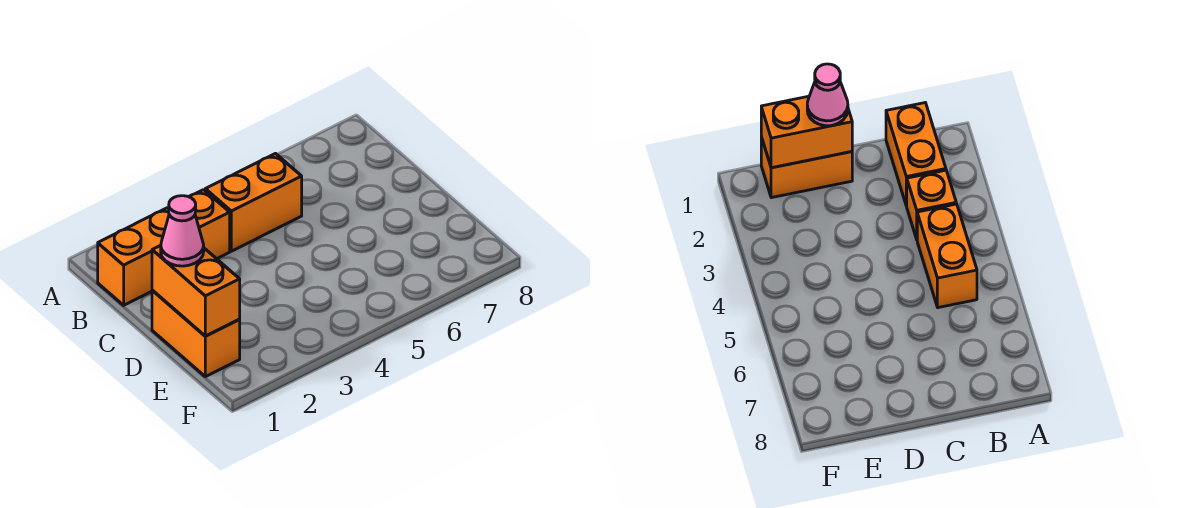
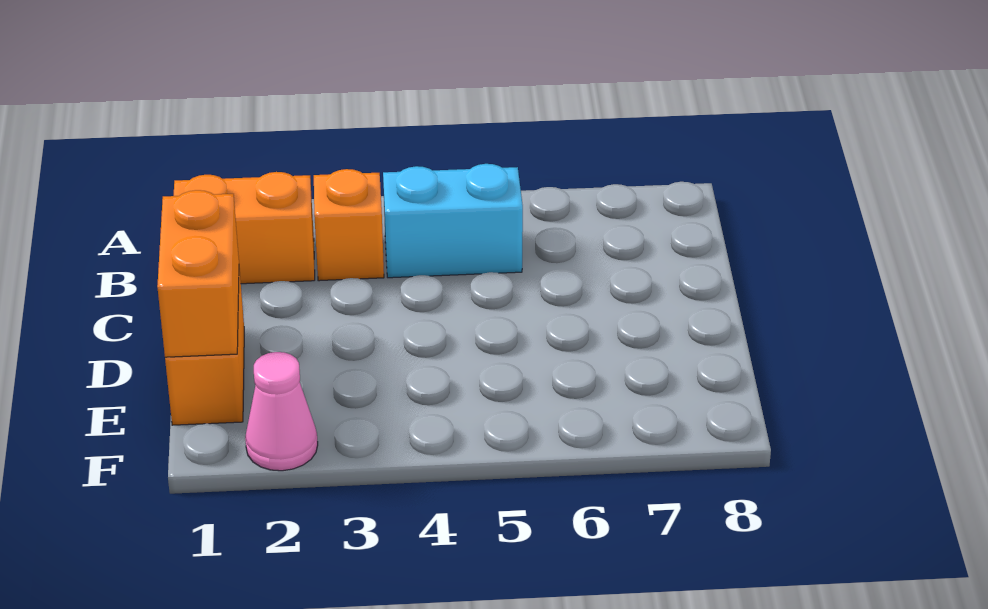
orange 1x2 brick [205,154,302,251] -> cyan 1x2 brick [383,164,523,278]
pink 1x1 cone [161,196,204,266] -> pink 1x1 cone moved to [245,352,318,471]

